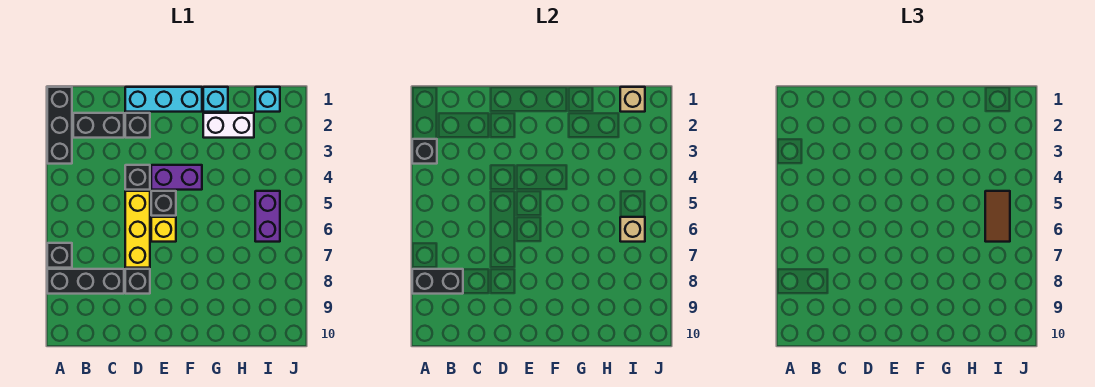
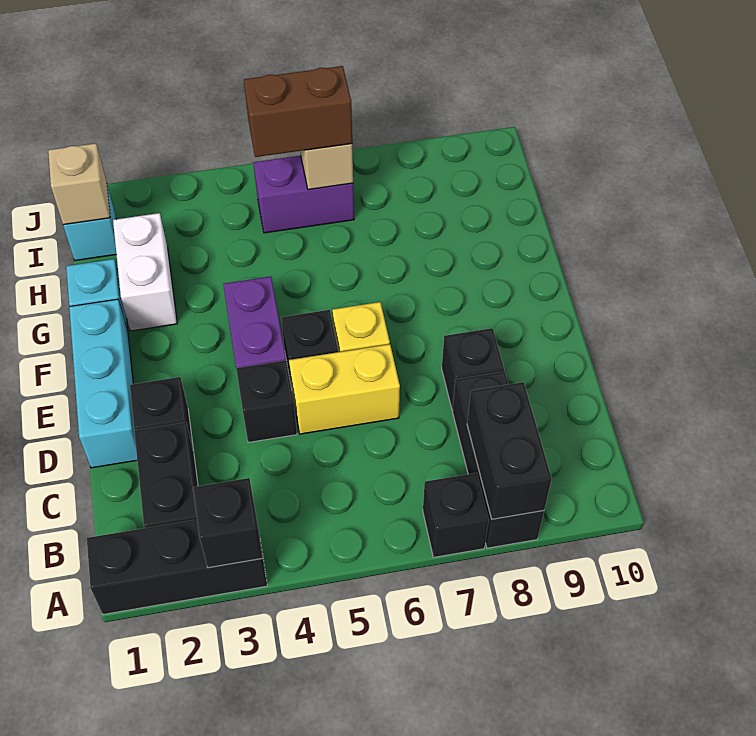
yellow 1x3 brick [125,191,150,268] -> yellow 1x2 brick [289,344,400,434]
brown 1x2 tile [985,191,1010,242] -> brown 1x2 brick [244,66,352,157]

